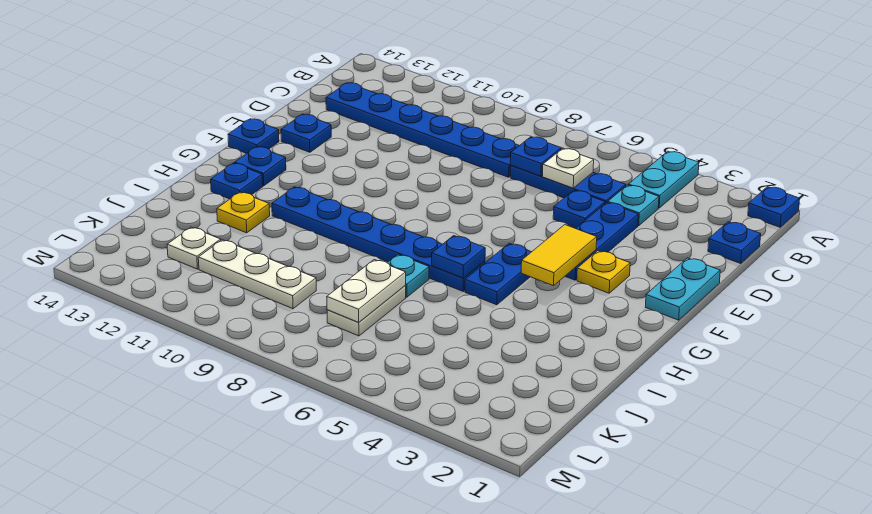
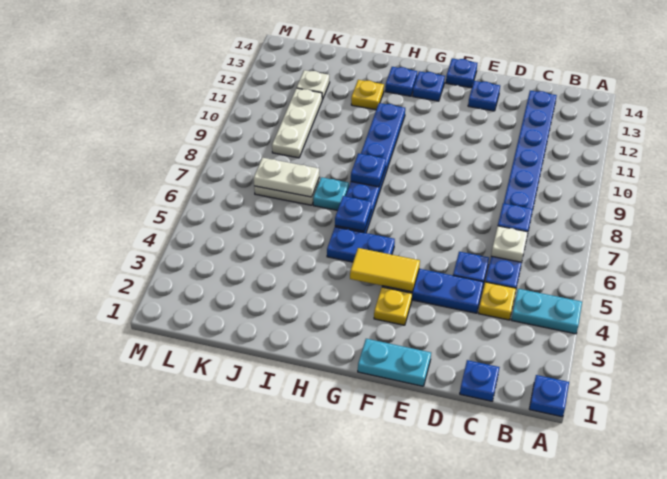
cyan 1x1 plate [608,185,659,226] -> yellow 1x1 plate [478,282,516,320]
none -> blue 1x1 plate [351,153,386,187]

